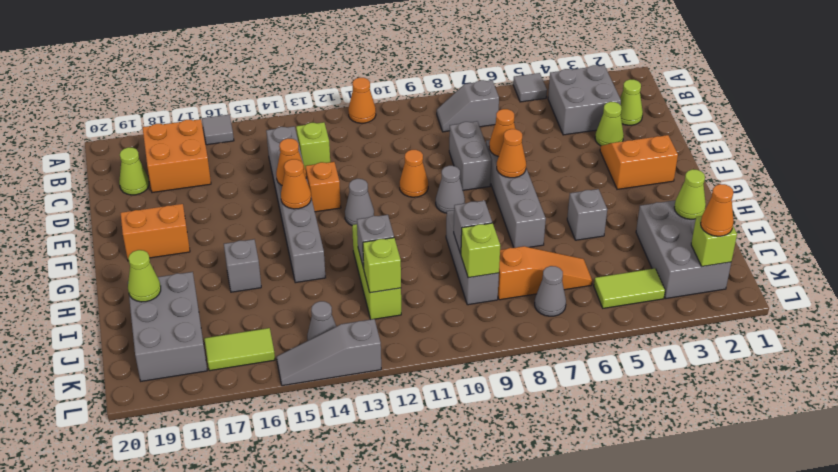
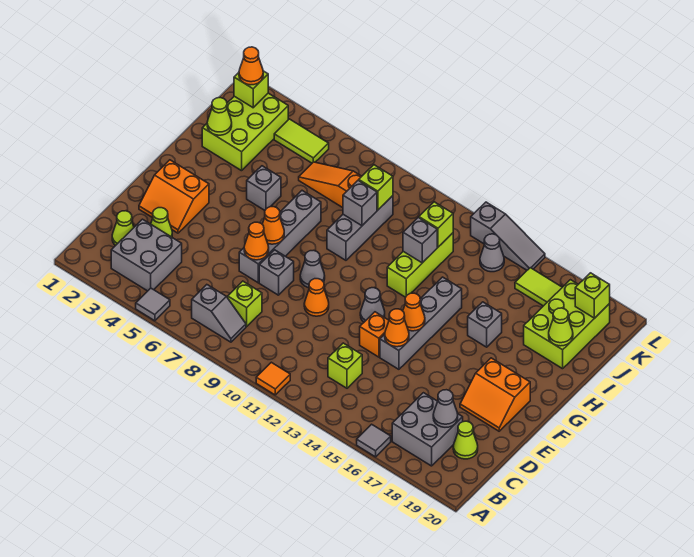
orange 1x1 cone [348,78,376,123] -> orange 1x1 tile [256,362,290,395]
orange 2x2 brick [142,119,211,193] -> grey 2x2 brick [392,393,463,466]
none -> lime 1x1 brick [228,281,262,326]
grey 1x6 brick [266,126,325,283] -> grey 1x4 brick [380,277,462,369]
grey 1x2 brick [449,121,492,190] -> grey 1x1 brick [259,250,294,295]
grey 2x3 brick [636,200,731,299] -> lime 2x3 brick [202,93,288,171]
grey 2x3 brick [129,272,207,381] -> lime 2x3 brick [524,280,610,369]
grey 1x1 cone [535,266,566,316] -> grey 1x1 cone moved to [433,390,458,427]
none -> lime 1x1 brick [575,273,610,318]

